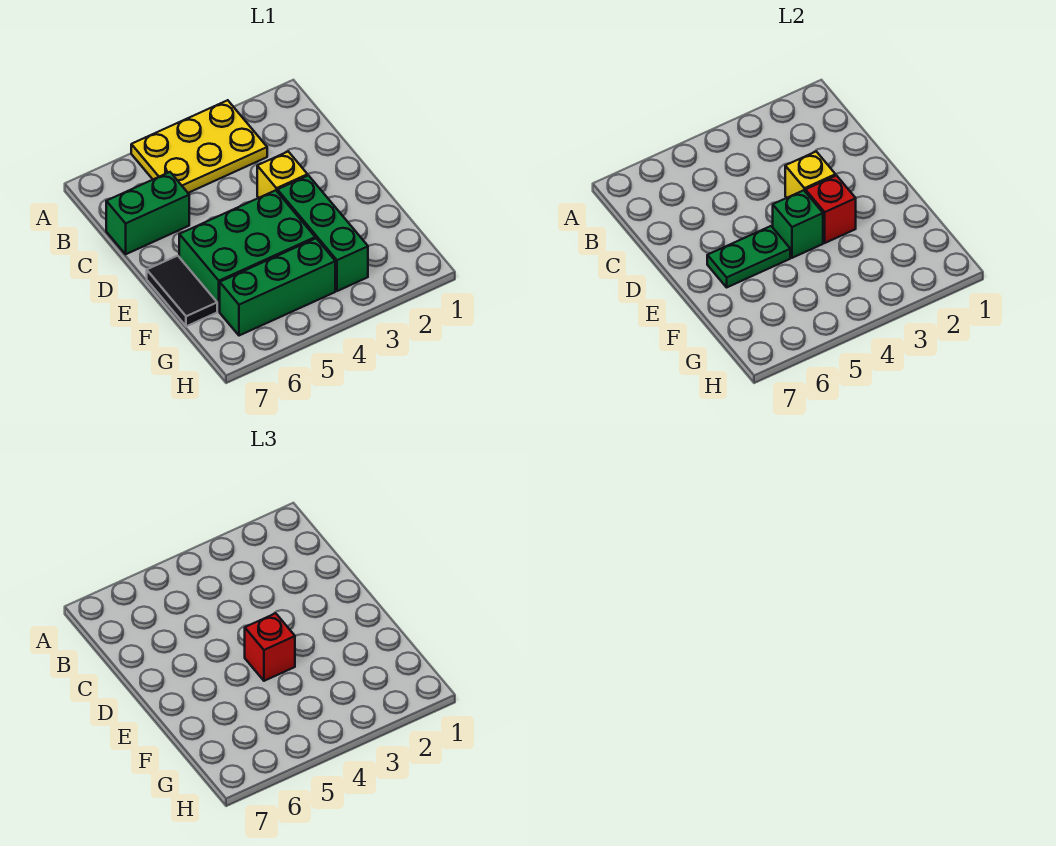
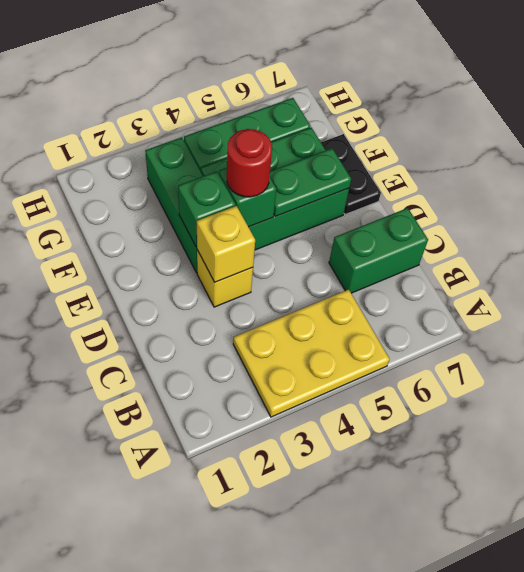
red 1x1 brick [805,176,856,243] -> green 1x1 brick [178,171,236,247]
red 1x1 brick [245,613,295,681] -> red 1x1 round brick [227,129,272,197]
black 1x2 tile [147,256,217,326] -> black 1x2 plate [321,134,381,215]

